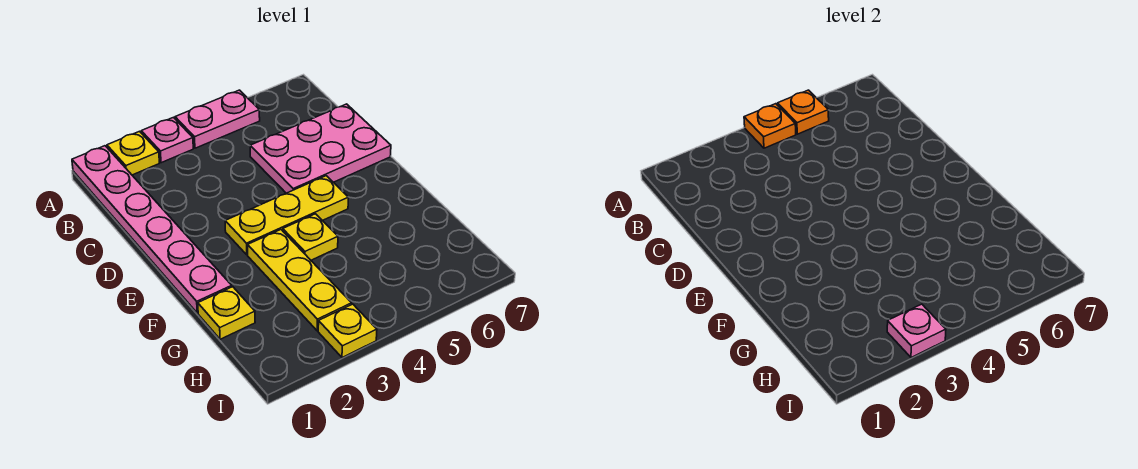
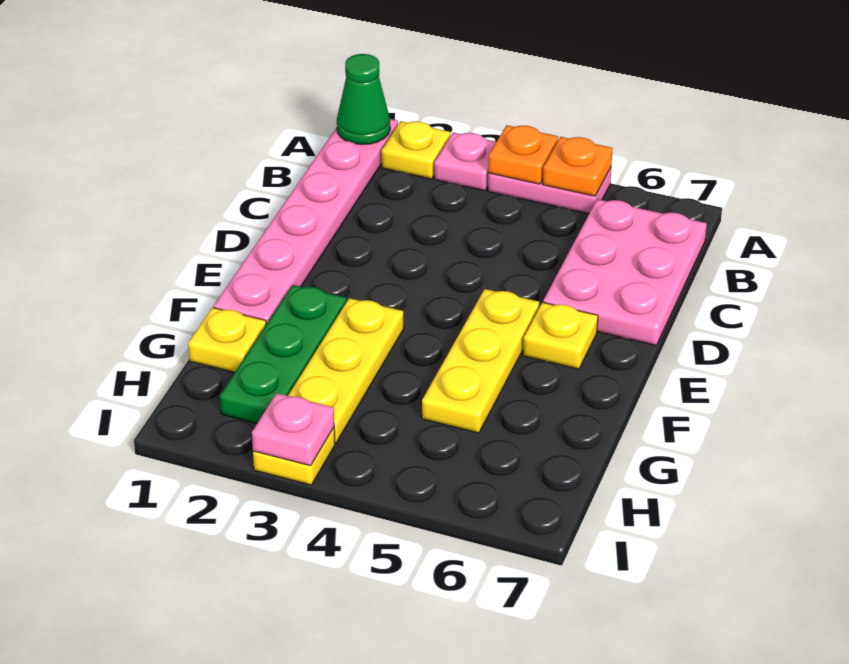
none -> green 1x1 cone [337,54,390,144]
pink 2x3 plate [250,104,391,193] -> pink 2x3 plate turned to [543,199,707,345]
yellow 1x3 plate [225,176,348,255] -> yellow 1x3 plate turned to [422,289,539,433]
none -> green 1x3 plate [220,285,346,423]
yellow 1x1 plate [283,214,338,260] -> yellow 1x1 plate moved to [523,302,598,369]

